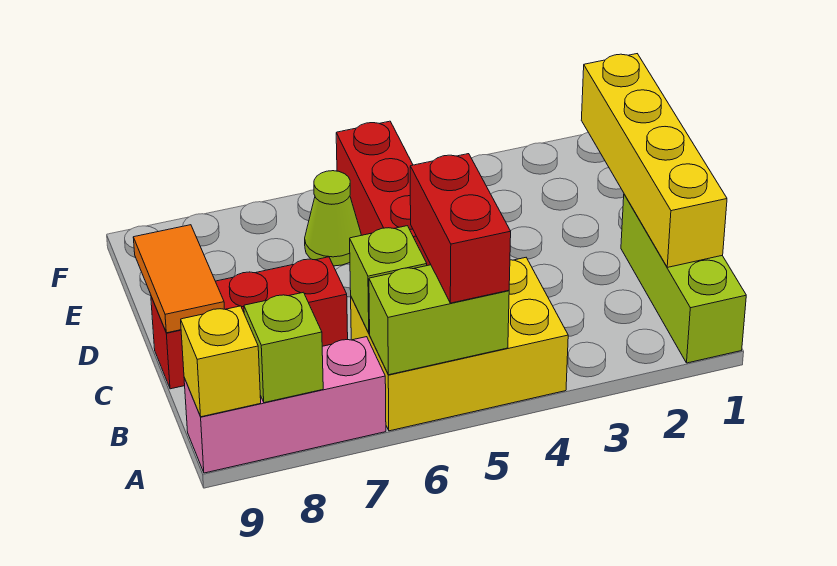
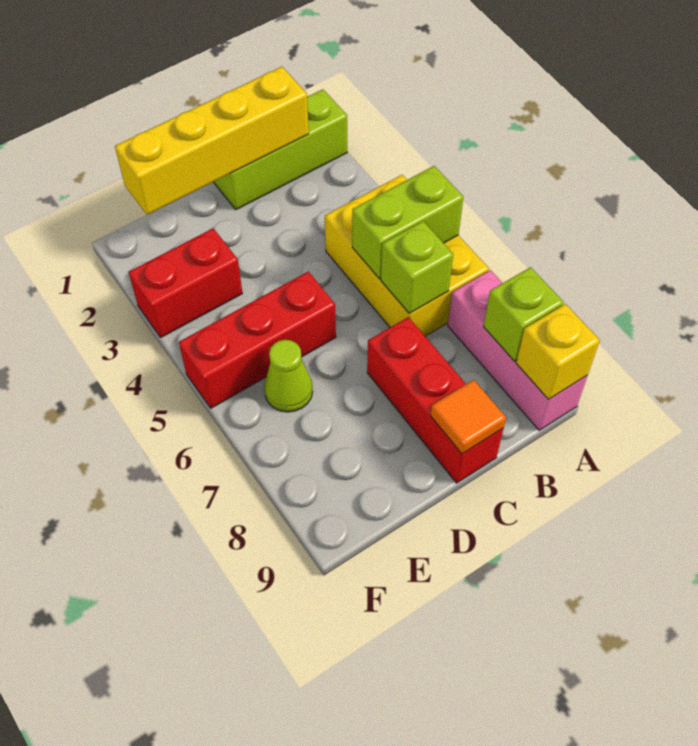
lime 1x2 brick [369,265,509,375] -> lime 1x2 brick turned to [352,166,463,279]
red 1x2 brick [410,154,511,303] -> red 1x2 brick moved to [129,228,243,337]
orange 1x2 tile [133,225,224,333] -> orange 1x1 tile [430,380,506,454]

